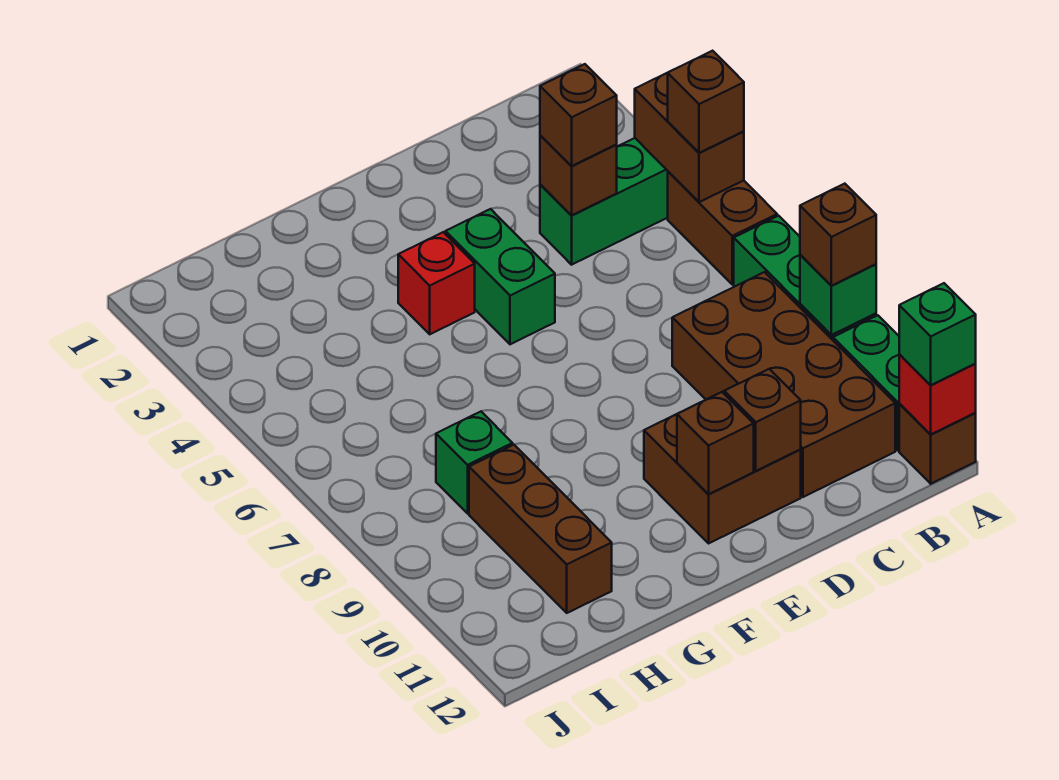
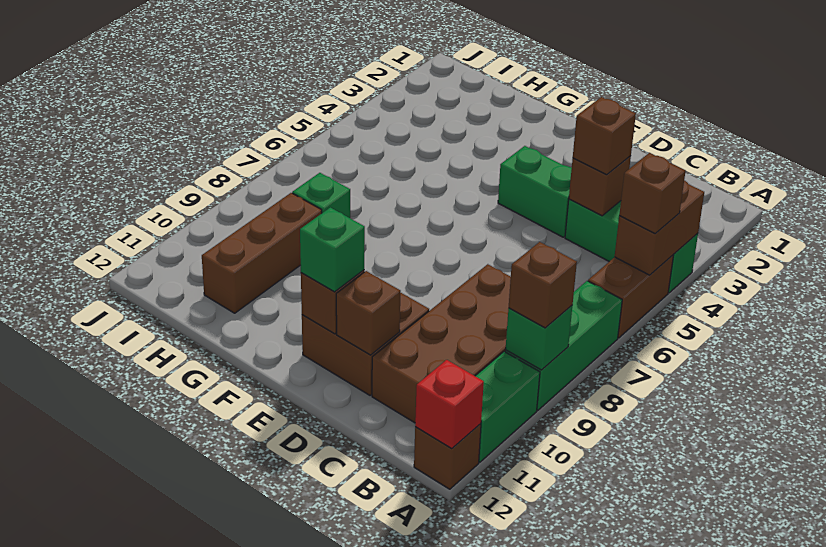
green 1x1 brick [899,283,976,385] -> green 1x1 brick moved to [300,207,365,292]
green 1x2 brick [446,209,555,344] -> green 1x2 brick turned to [498,146,572,237]
red 1x1 brick [398,232,475,334] -> none

